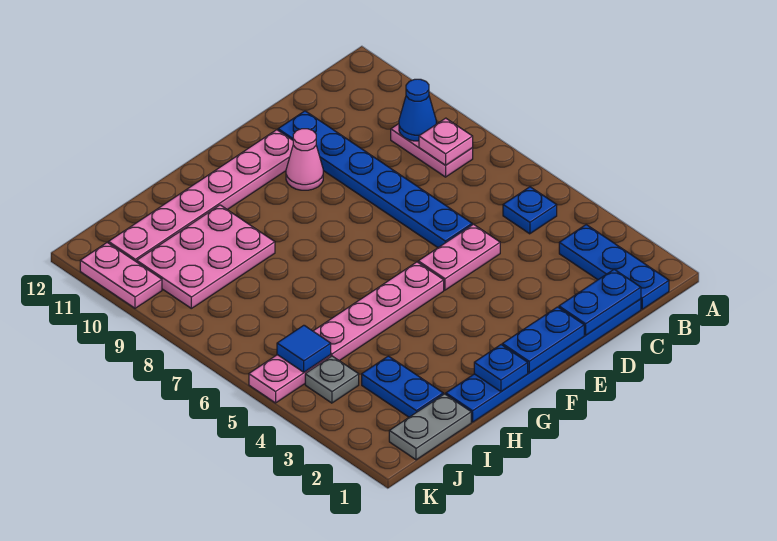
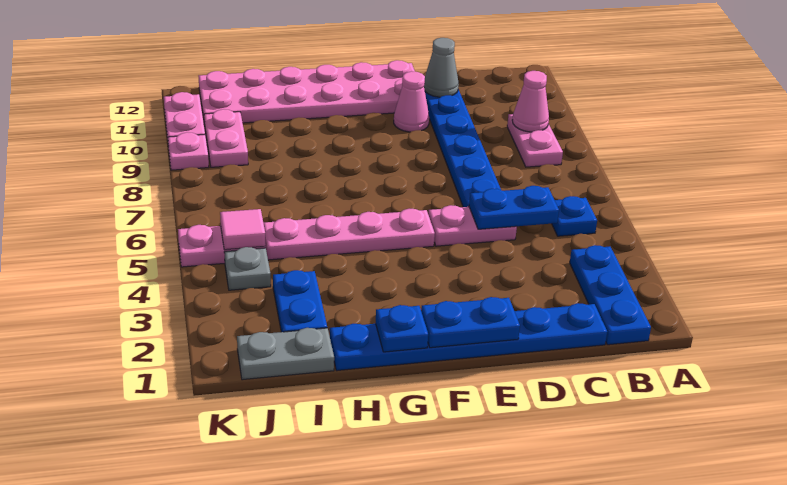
pink 1x1 plate [419,118,473,165] -> pink 1x1 plate moved to [168,132,209,170]
blue 1x1 cone [399,79,436,141] -> pink 1x1 cone [512,71,549,132]
blue 1x2 plate [559,269,641,335] -> blue 1x2 plate moved to [469,186,559,229]
none -> grey 1x1 cone [424,38,459,97]
pink 1x6 plate [109,130,293,262] -> pink 2x6 plate [199,60,415,123]
pink 2x3 plate [137,205,275,308] -> pink 1x2 plate [204,109,248,167]
blue 1x1 tile [277,325,331,372] -> pink 1x1 tile [220,209,266,250]

